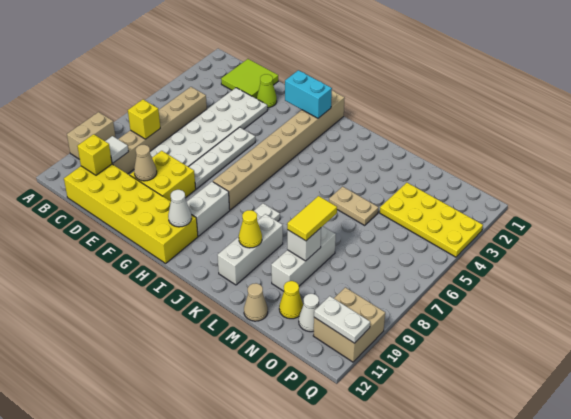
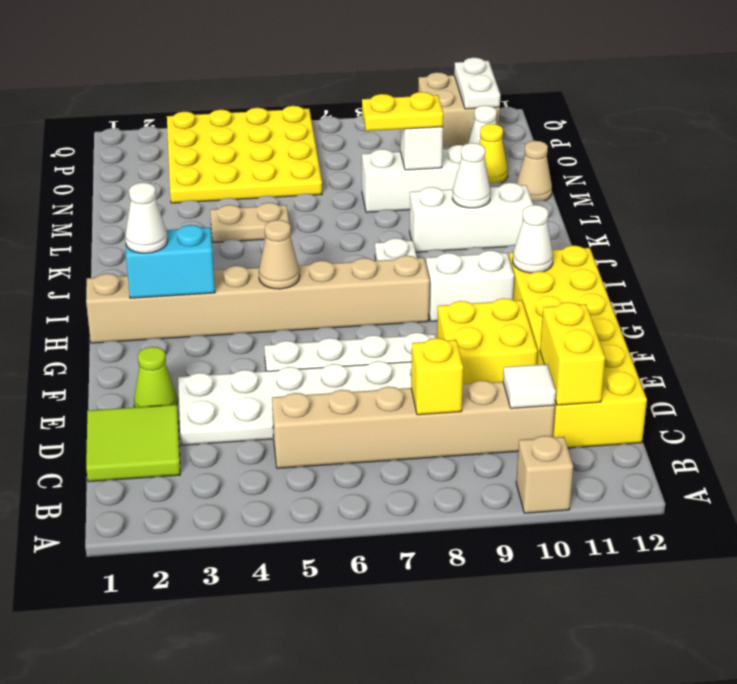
tan 1x2 brick [67,112,116,159] -> tan 1x1 brick [516,436,573,513]
yellow 1x1 brick [77,134,112,175] -> yellow 1x2 brick [540,302,605,405]
tan 1x1 cone [134,145,157,181] -> tan 1x1 cone moved to [259,220,300,289]
cyan 1x2 brick [285,70,332,118] -> cyan 1x2 brick turned to [126,225,215,298]
none -> white 1x1 cone [125,183,168,253]
yellow 1x1 cone [239,210,262,248] -> white 1x1 cone [452,143,491,208]
tan 1x2 plate [329,187,379,225] -> tan 1x2 plate turned to [210,203,289,242]
yellow 1x2 tile [287,196,337,241] -> yellow 1x2 plate [362,92,443,131]
yellow 2x4 plate [380,183,483,257] -> yellow 4x4 plate [167,106,322,203]

